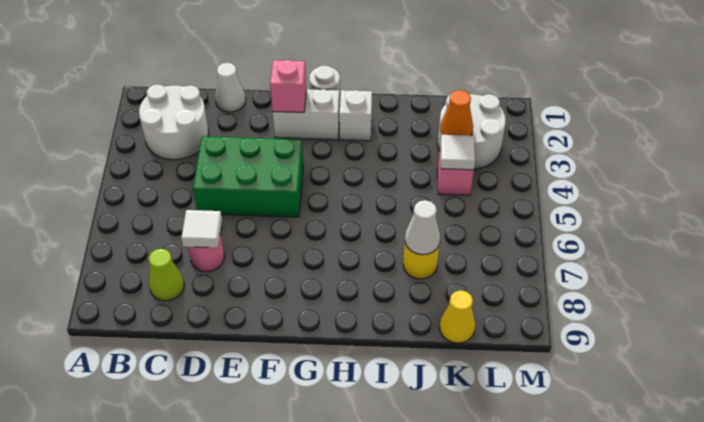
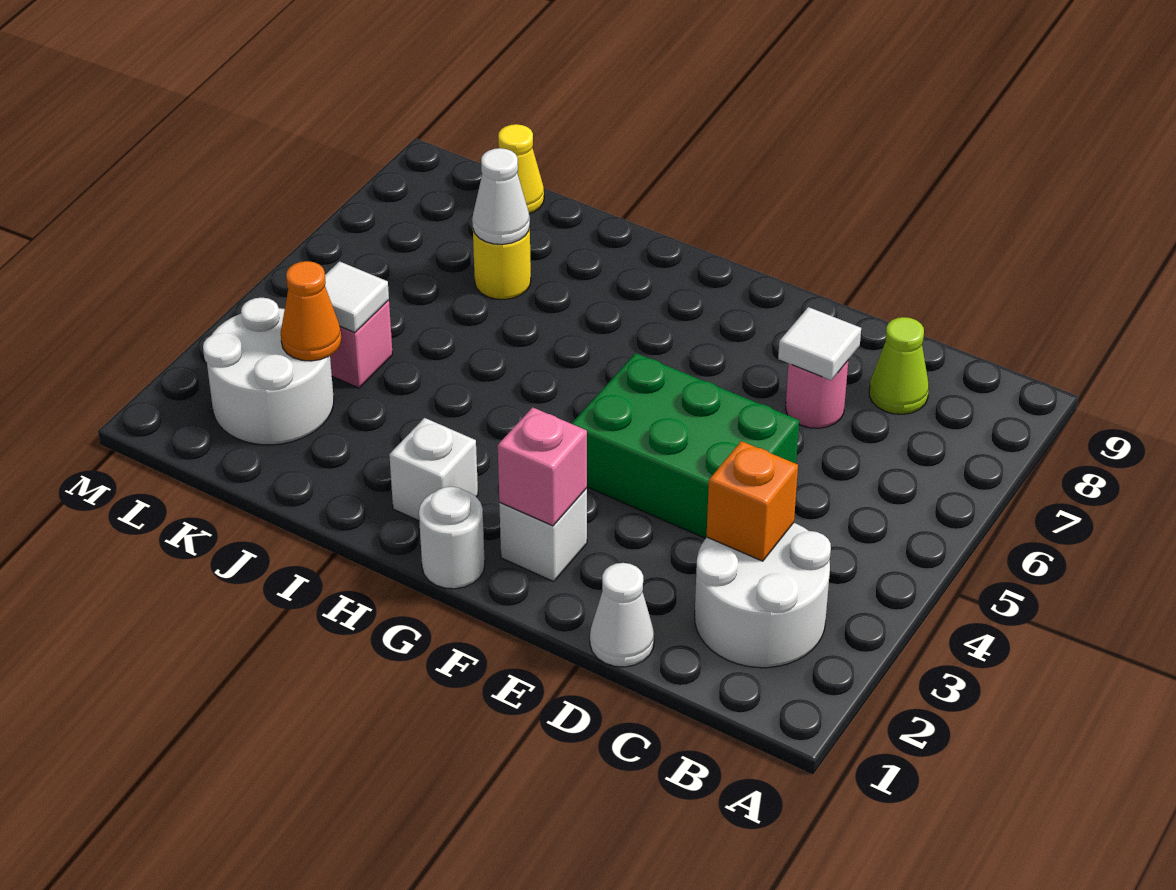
none -> orange 1x1 brick [706,441,798,561]
white 1x2 brick [273,89,340,140] -> white 1x1 brick [499,488,587,582]

